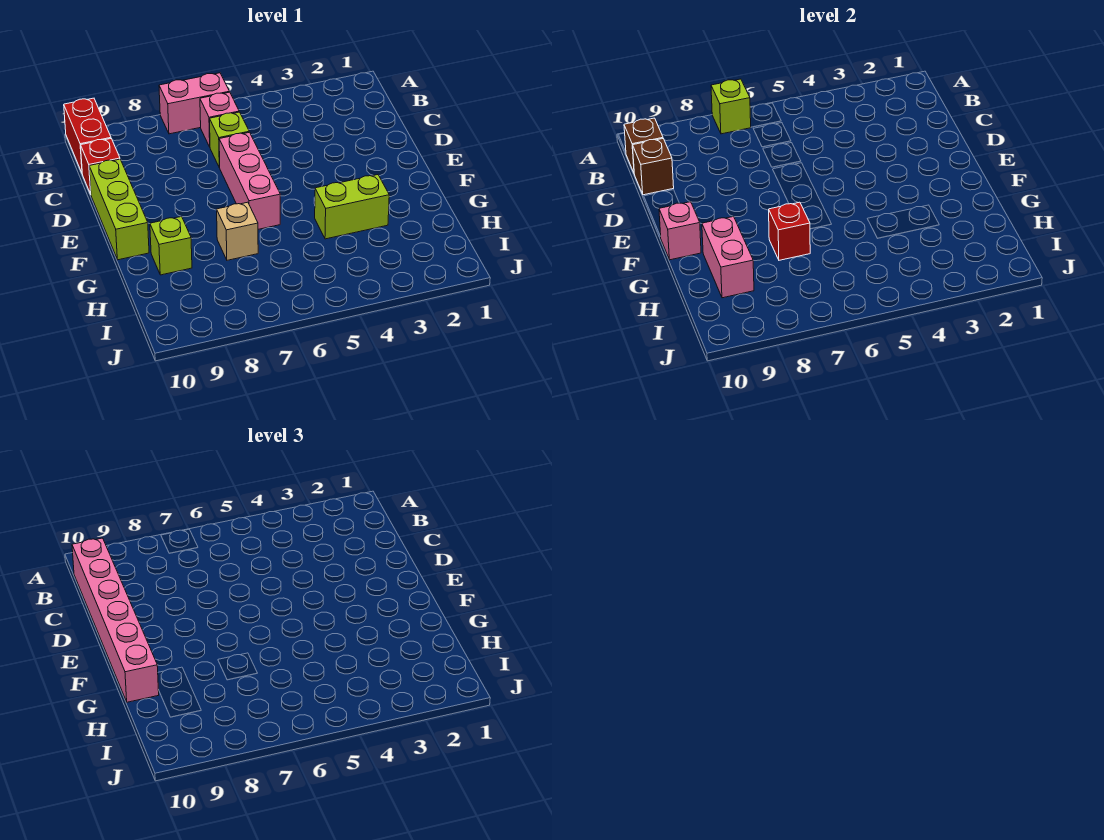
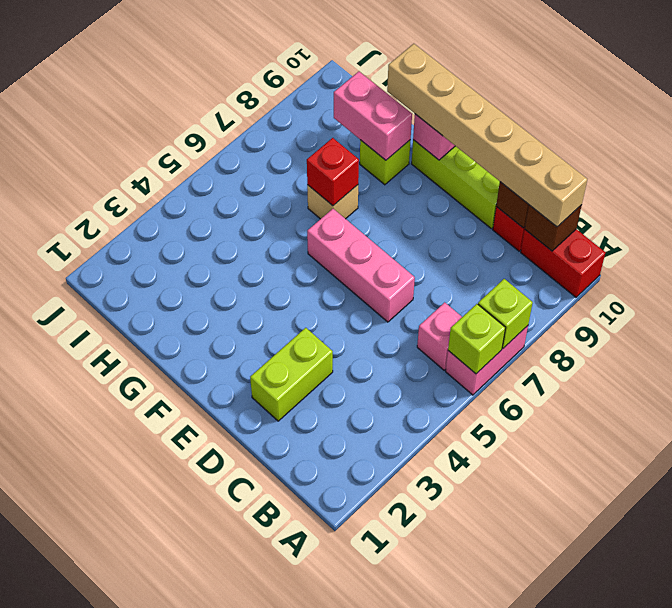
pink 1x6 brick [72,538,159,702] -> tan 1x6 brick [387,44,587,227]
lime 1x1 brick [210,112,249,168] -> lime 1x1 brick moved to [448,304,506,374]
lime 1x2 brick [315,175,389,239] -> lime 1x2 brick moved to [250,328,333,421]

